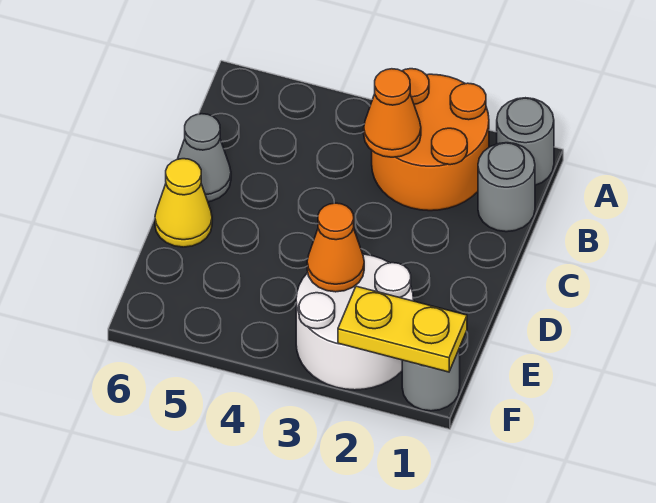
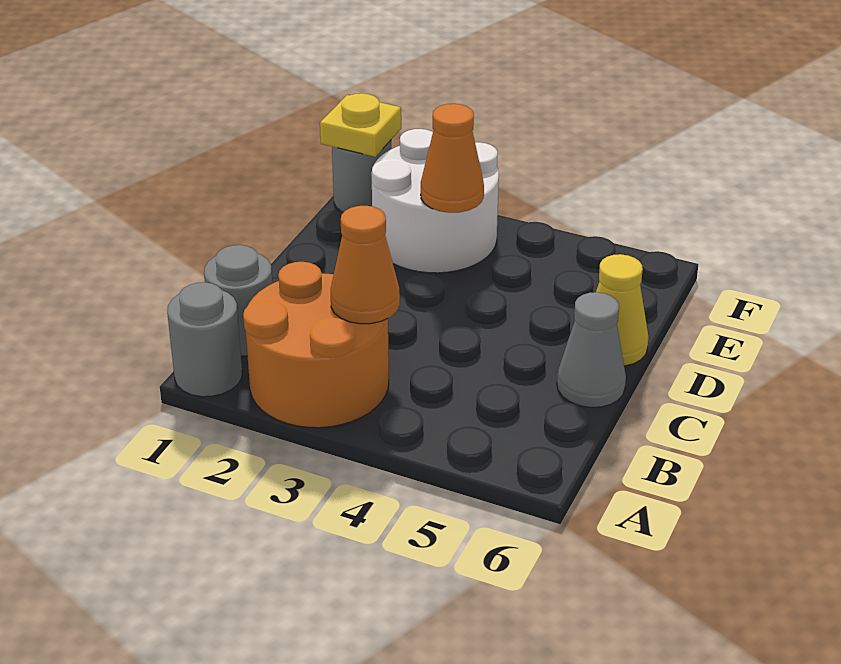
yellow 1x2 plate [338,286,467,372] -> yellow 1x1 plate [320,93,401,157]

